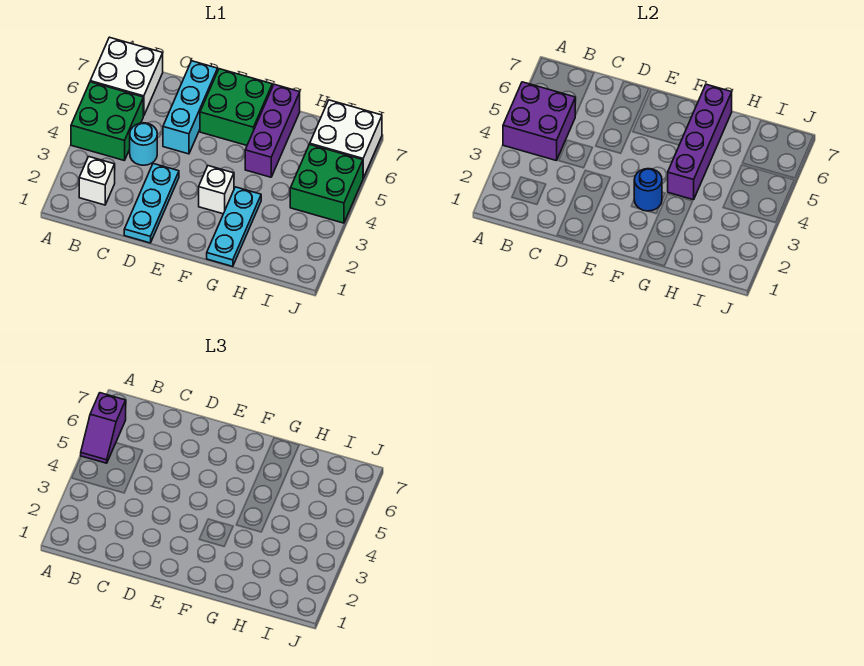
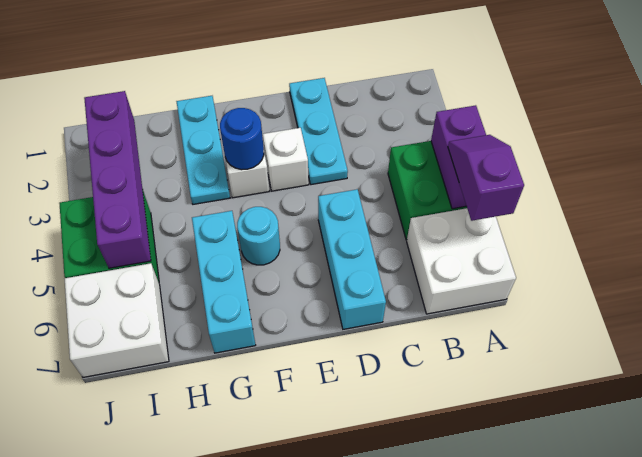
purple 2x2 brick [503,82,575,161] -> purple 1x2 brick [431,105,486,209]
white 1x1 brick [79,157,115,205] -> white 1x1 brick moved to [263,128,309,191]
cyan 1x1 round brick [130,123,157,165] -> cyan 1x1 round brick moved to [237,207,280,265]
green 2x2 brick [200,69,272,145] -> none
purple 1x4 brick [668,84,732,200] -> purple 1x4 brick moved to [84,91,151,268]
purple 1x3 brick [245,84,300,177] -> cyan 1x3 brick [192,211,255,353]

